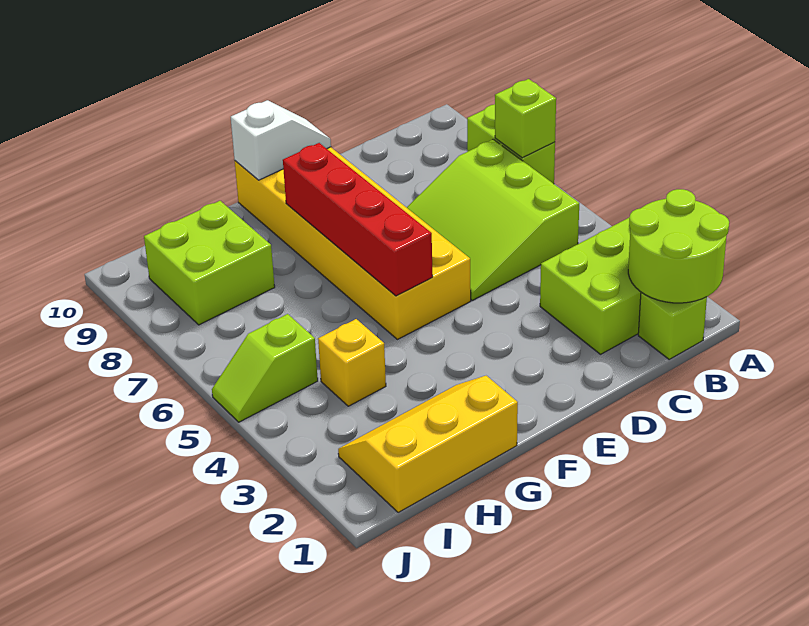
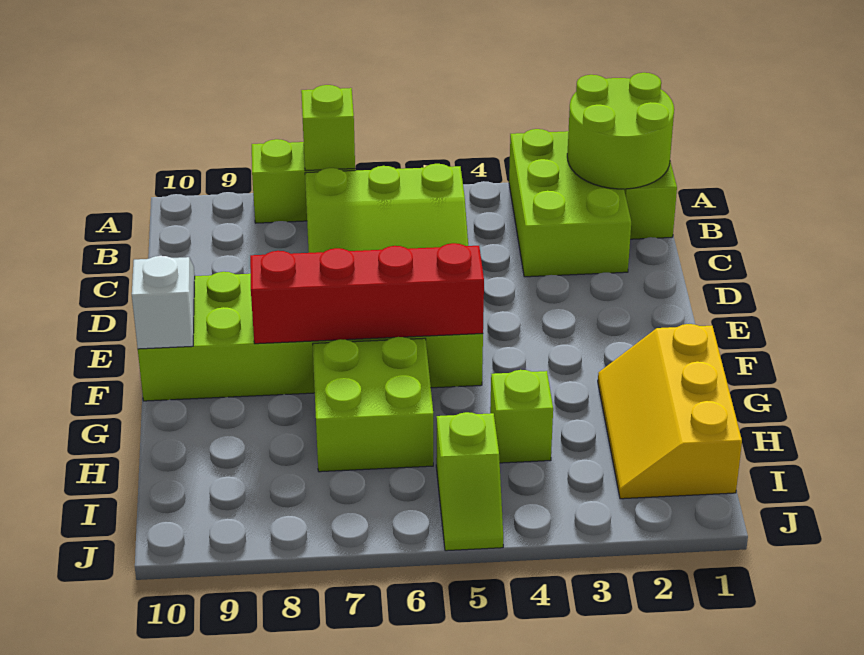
yellow 2x6 brick [235,147,471,340] -> lime 2x6 brick [138,272,483,401]
yellow 1x1 brick [318,319,386,406] -> lime 1x1 brick [490,370,553,463]
lime 2x2 brick [144,201,275,325] -> lime 2x2 brick moved to [313,337,433,472]

